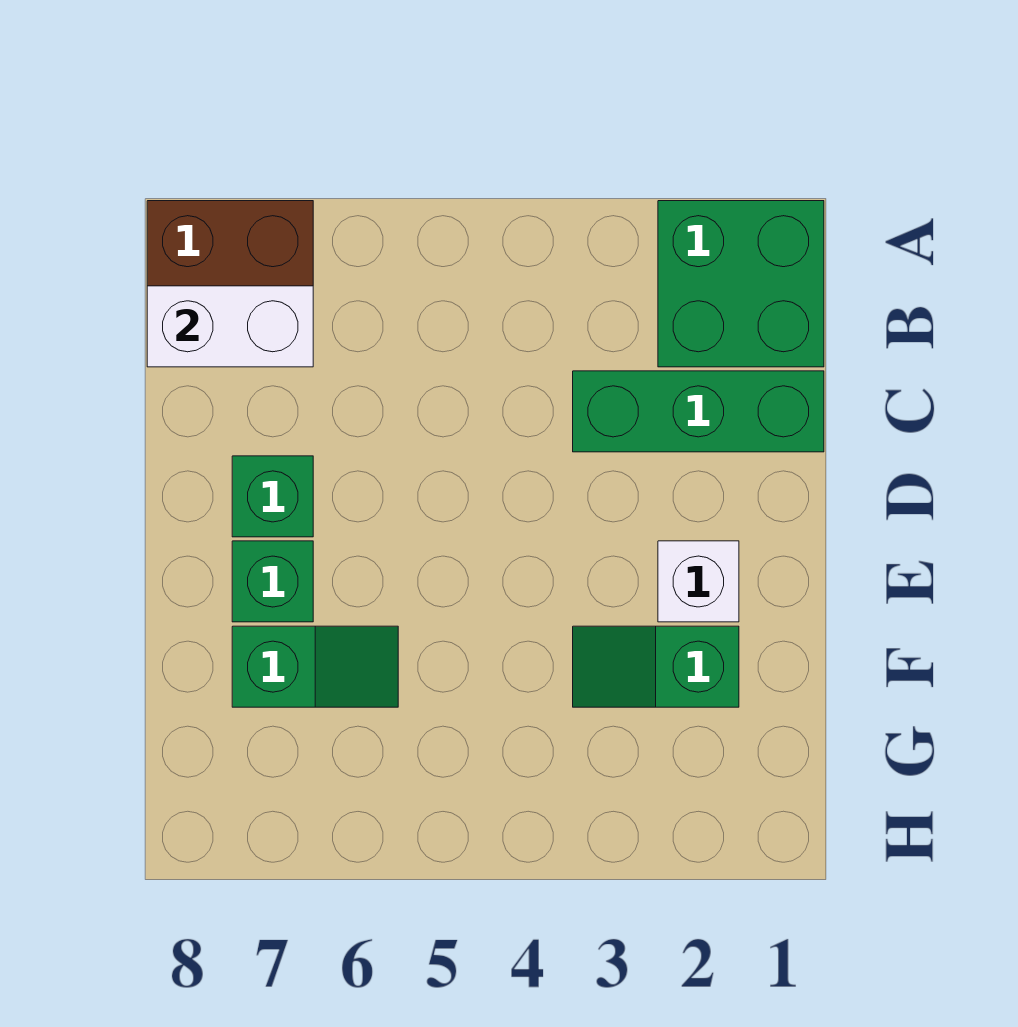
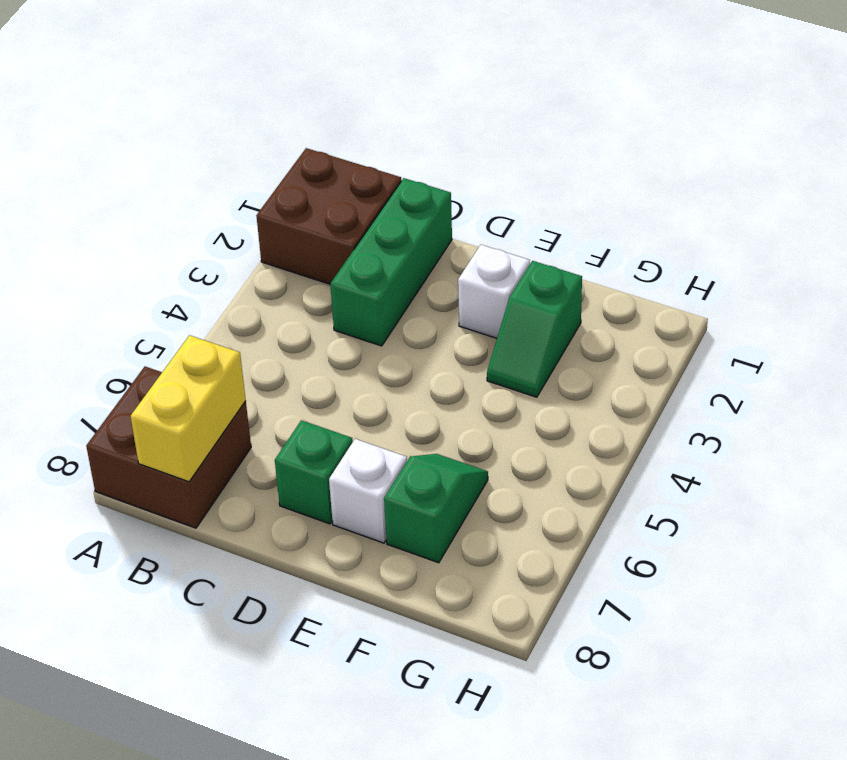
green 2x2 brick [658,201,824,367] -> brown 2x2 brick [256,148,401,284]
white 1x2 brick [147,286,313,367] -> yellow 1x2 brick [131,335,246,482]
green 1x1 brick [232,541,313,622] -> white 1x1 brick [329,439,407,543]

